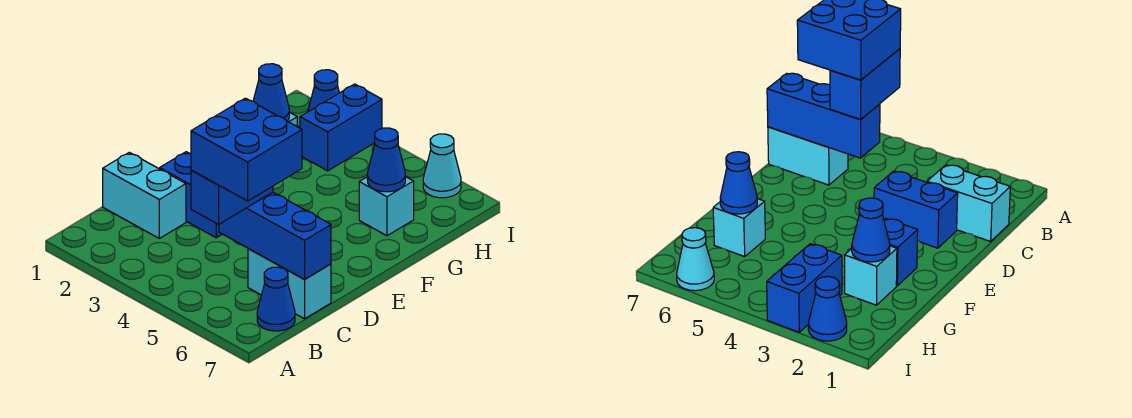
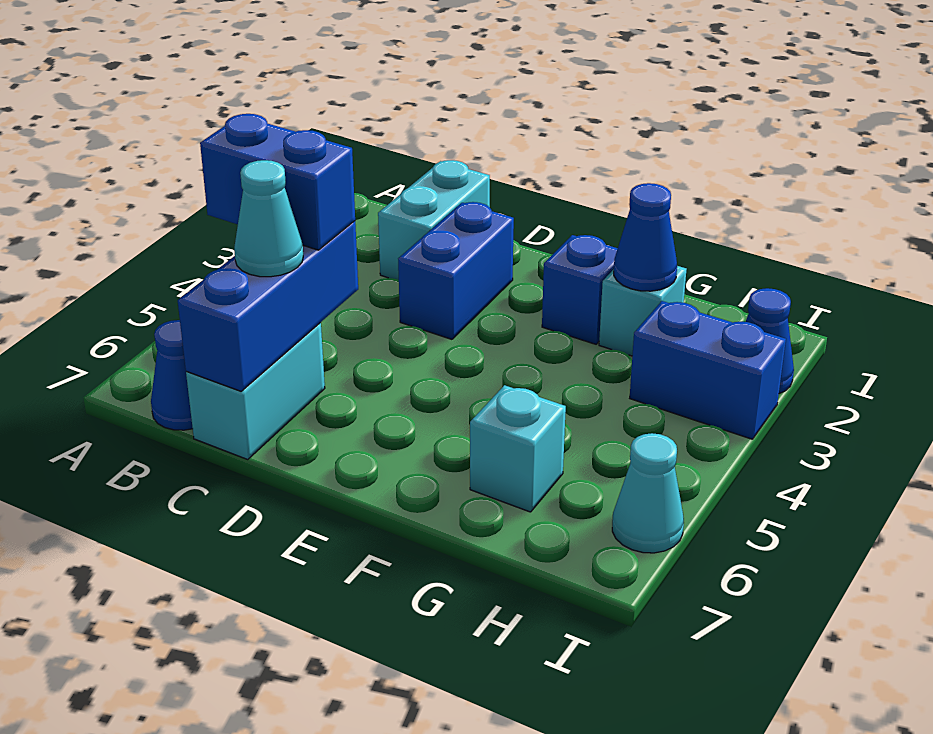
blue 2x2 brick [191,98,302,201] -> none
none -> cyan 1x1 cone [234,160,303,277]
blue 1x1 cone [367,128,405,192] -> none

